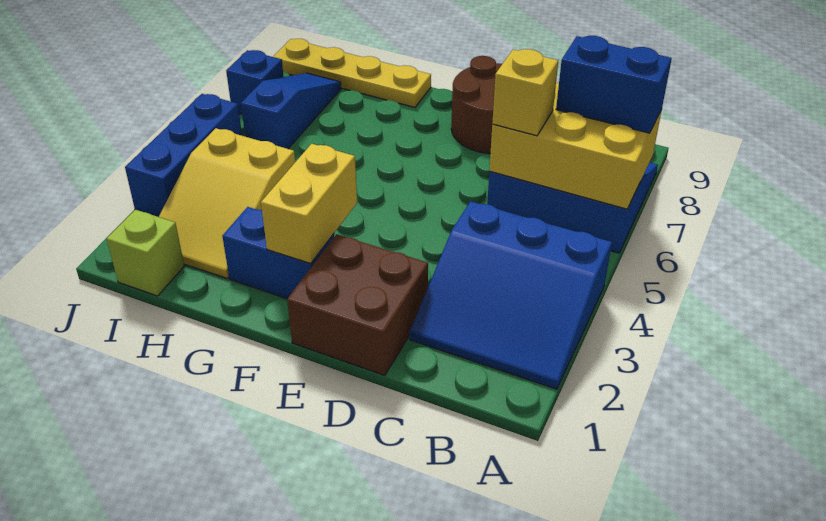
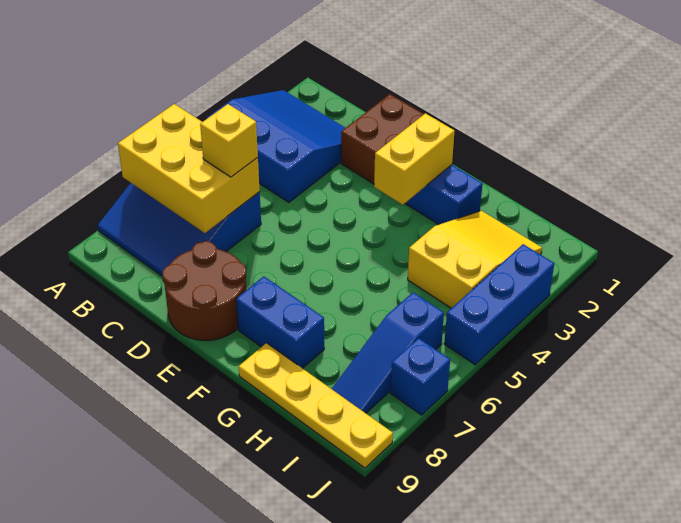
blue 1x2 brick [556,36,672,133] -> blue 1x2 brick moved to [236,276,324,368]
lime 1x1 brick [107,210,184,296] -> none

